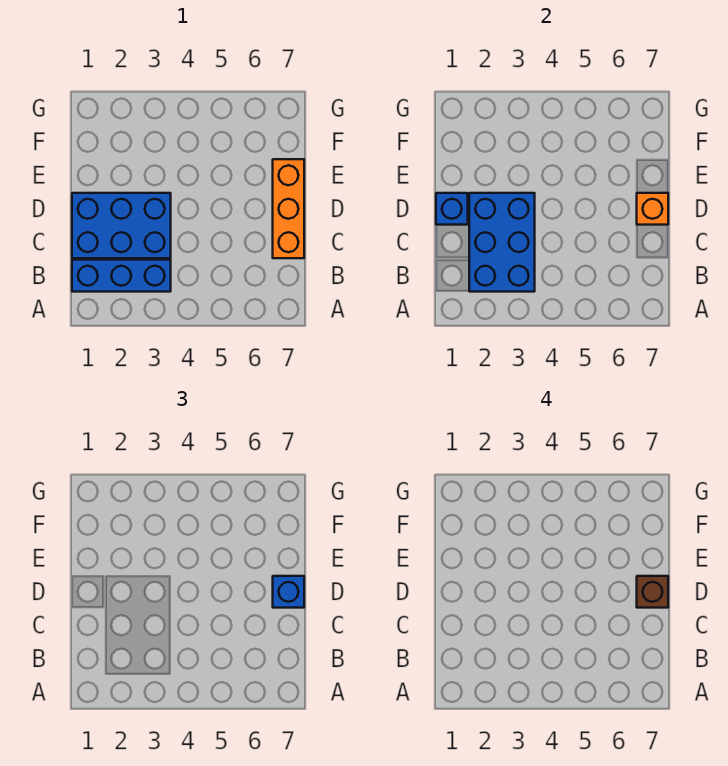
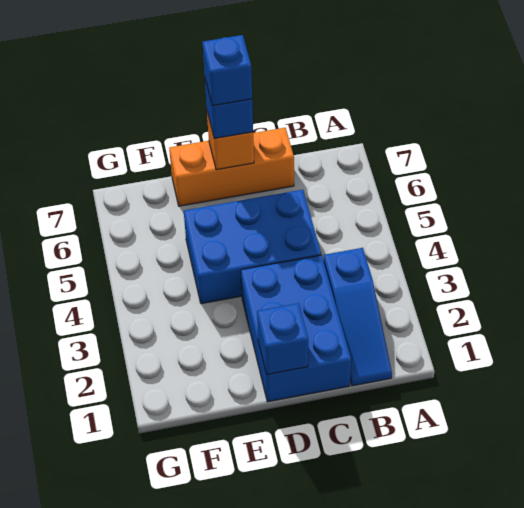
blue 1x3 brick [72,260,171,292] -> blue 1x3 slope [324,248,392,386]
blue 2x3 brick [469,193,535,292] -> blue 2x3 brick moved to [184,190,321,304]
brown 1x1 brick [637,576,668,608] -> blue 1x1 brick [203,35,252,106]

